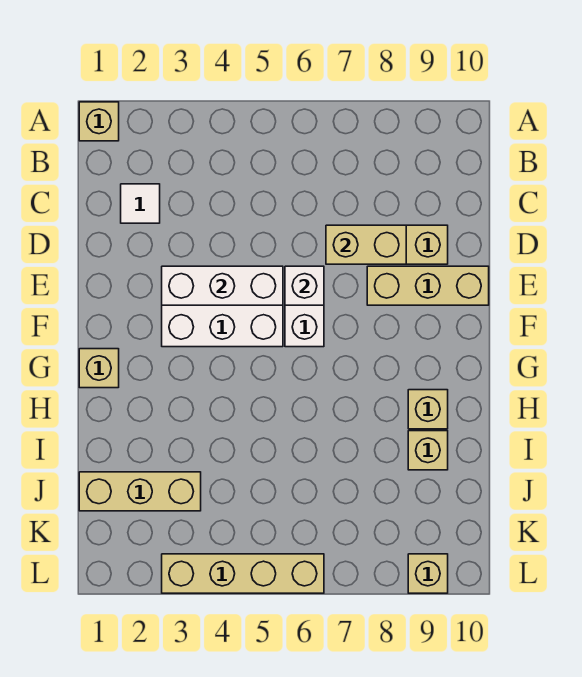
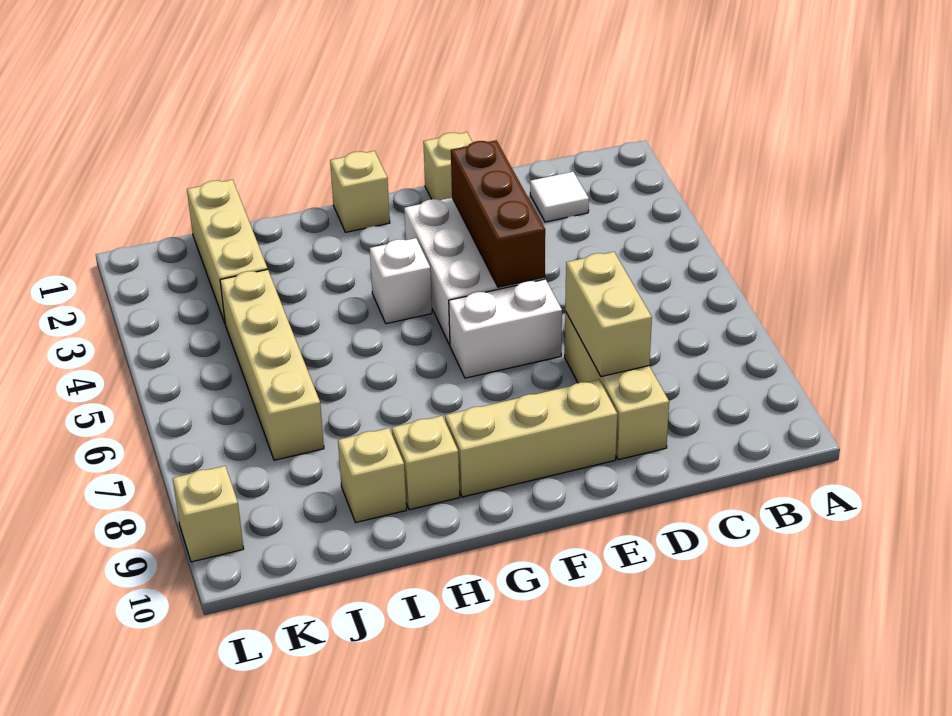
tan 1x1 brick [79,102,119,141] -> tan 1x1 brick moved to [423,132,473,200]
white 1x3 brick [162,266,283,305] -> brown 1x3 brick [451,140,545,287]
white 1x1 brick [285,266,324,305] -> white 1x1 brick moved to [370,238,432,324]
tan 1x3 brick [367,266,489,305] -> tan 1x3 brick turned to [445,380,617,497]
tan 1x4 brick [162,554,324,593] -> tan 1x4 brick moved to [220,270,324,460]

